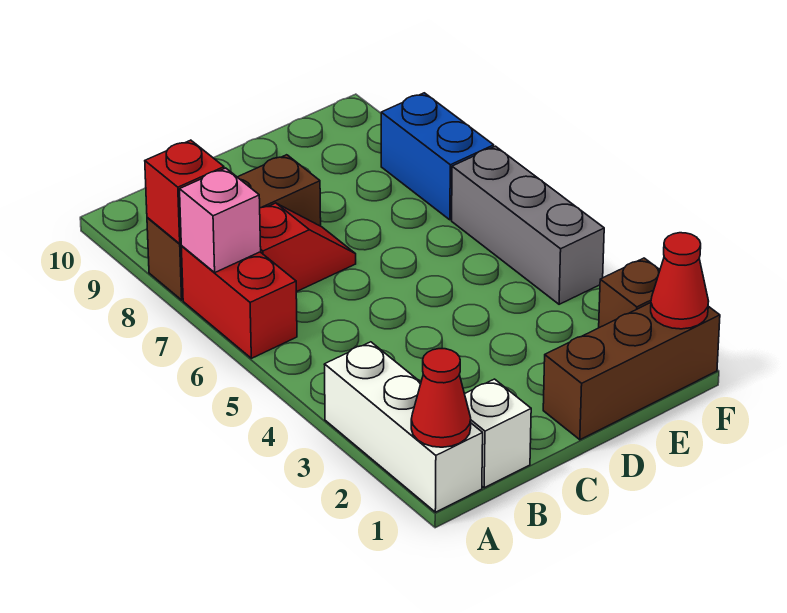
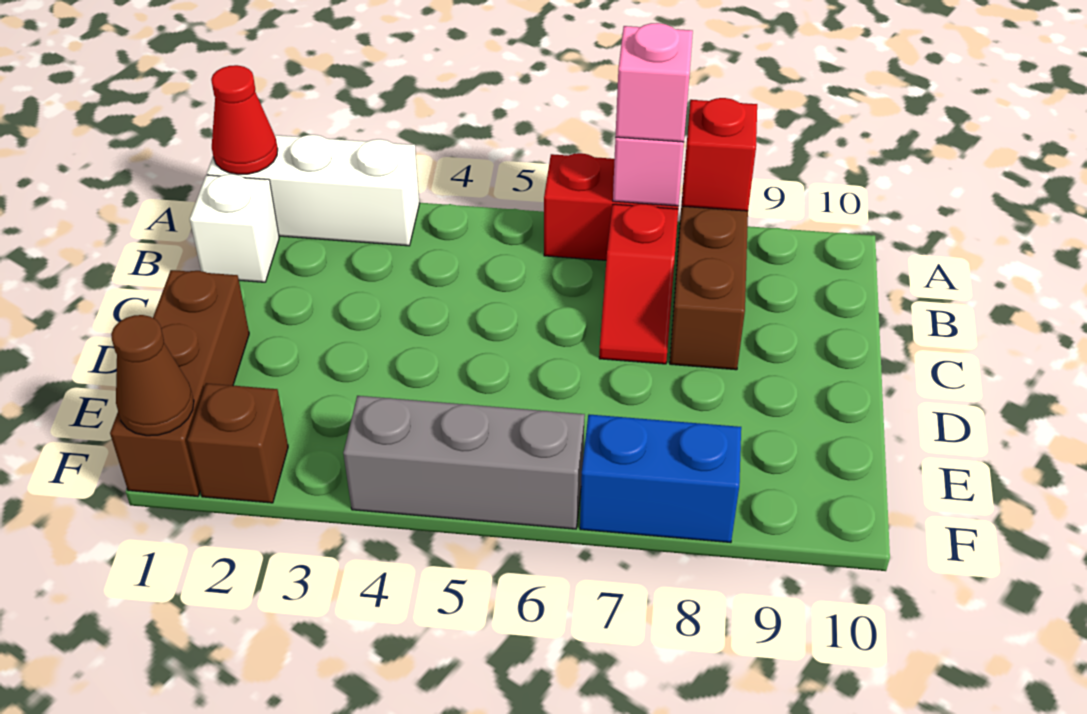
none -> pink 1x1 brick [616,23,693,142]
red 1x1 cone [651,233,709,329] -> brown 1x1 cone [111,315,194,436]

